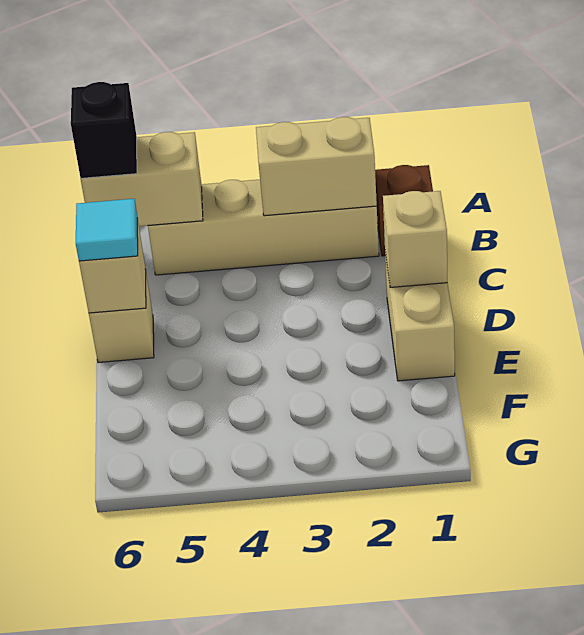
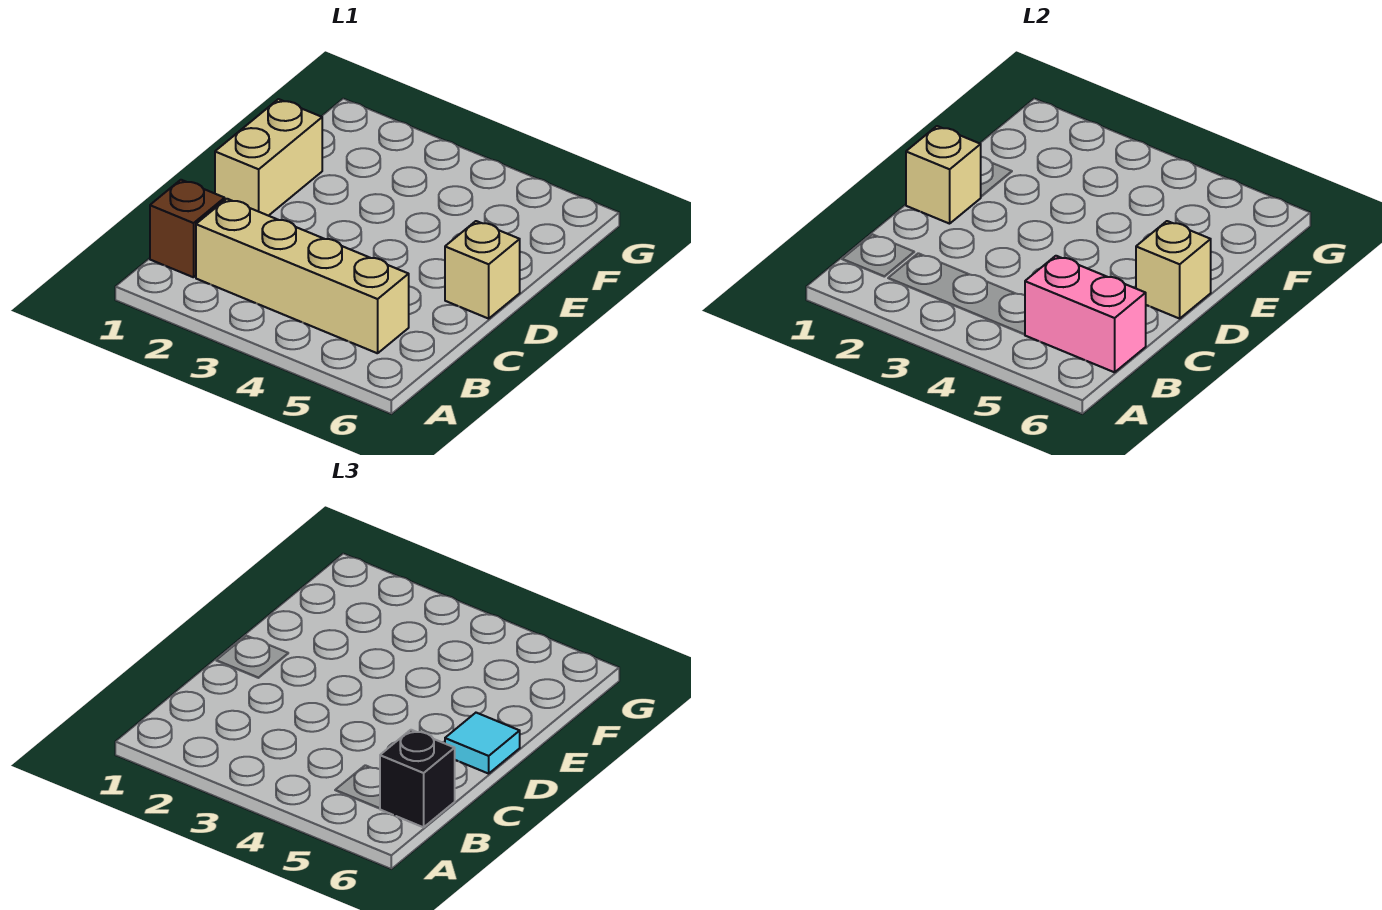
tan 1x2 brick [256,117,377,216] -> none
tan 1x2 brick [81,132,203,226] -> pink 1x2 brick [1025,256,1146,372]

